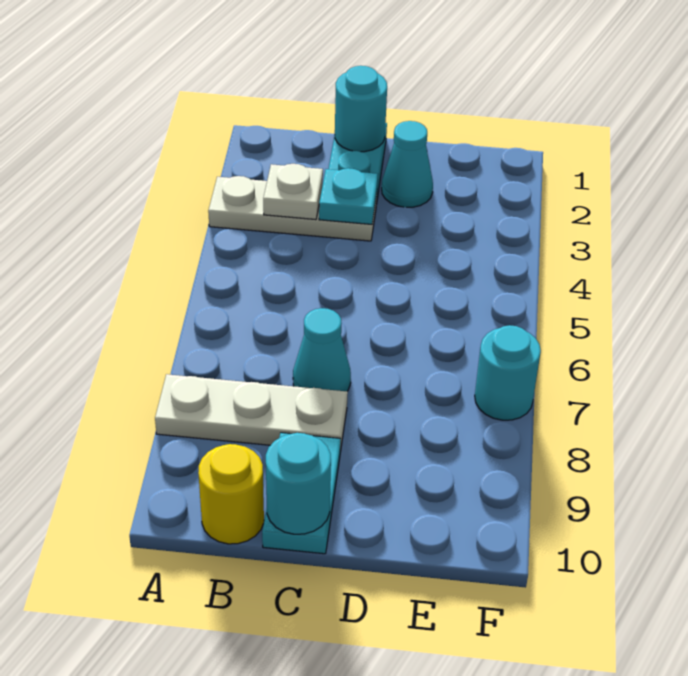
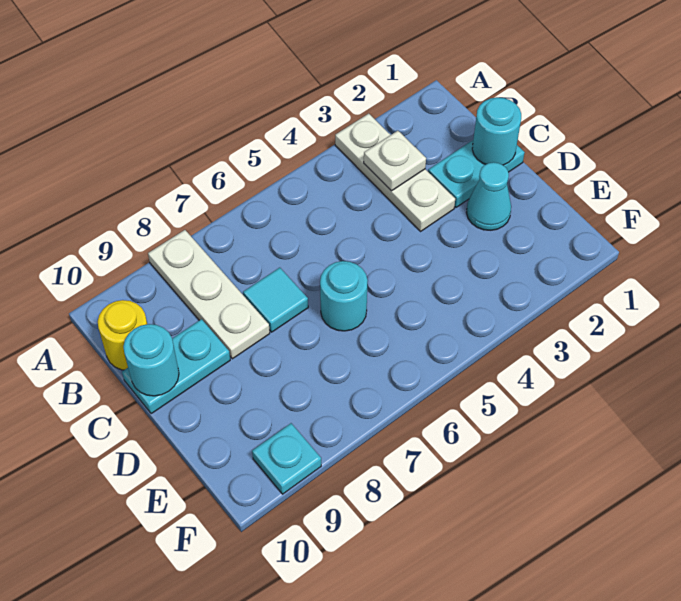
cyan 1x1 plate [319,168,378,224] -> cyan 1x1 plate moved to [252,423,321,494]
cyan 1x1 cone [293,308,351,391] -> cyan 1x1 tile [243,268,308,332]
cyan 1x1 round brick [475,325,541,420] -> cyan 1x1 round brick moved to [320,261,368,331]

